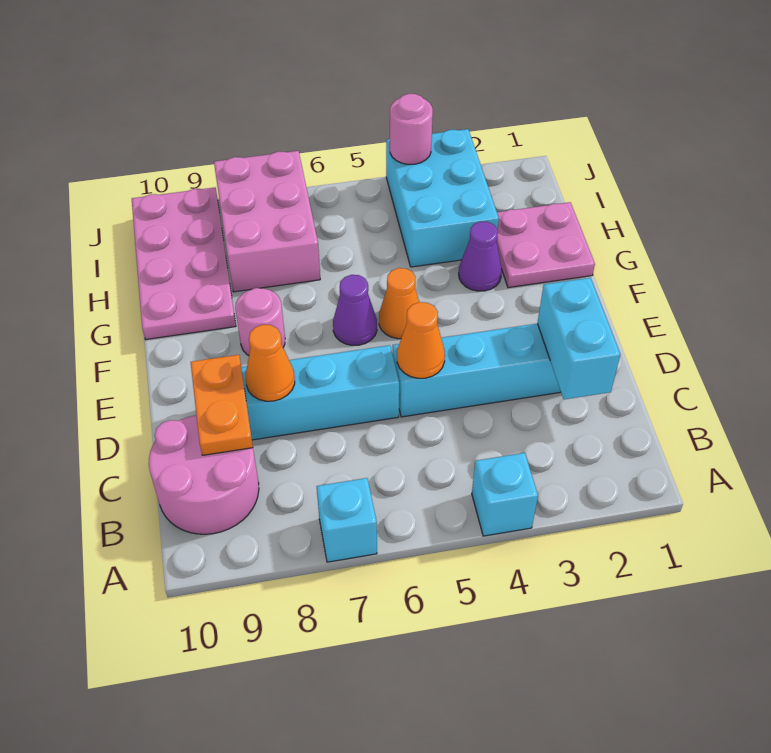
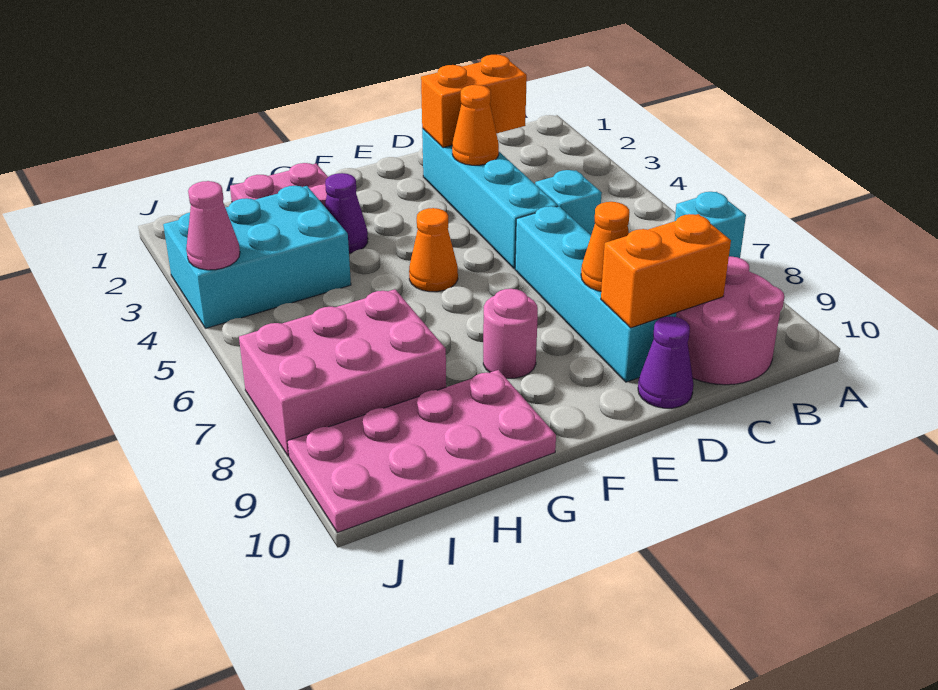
cyan 1x1 brick [472,453,538,536] -> cyan 1x1 brick moved to [535,170,602,235]
cyan 1x2 brick [537,278,620,399] -> orange 1x2 brick [421,55,527,148]
orange 1x2 plate [191,355,253,455] -> orange 1x2 brick [601,214,731,328]
orange 1x1 cone [397,302,445,378] -> orange 1x1 cone moved to [452,85,499,165]
purple 1x1 cone [333,275,377,345] -> purple 1x1 cone moved to [638,316,694,408]
pink 1x1 round brick [390,94,433,164] -> pink 1x1 cone [186,181,240,270]

